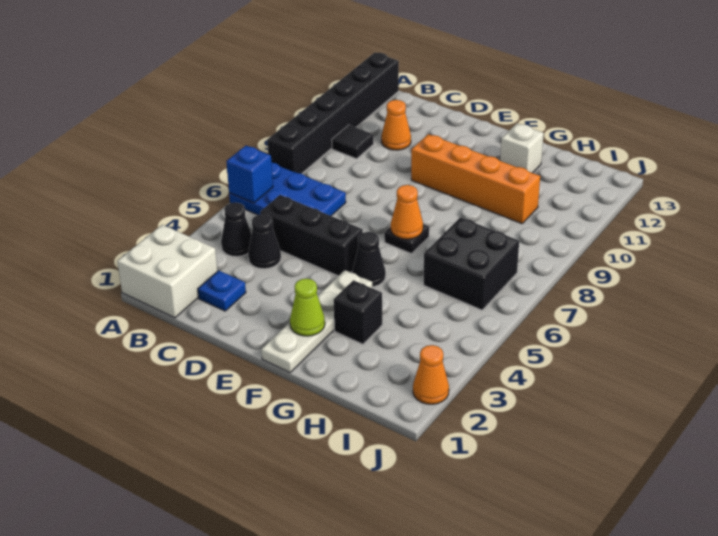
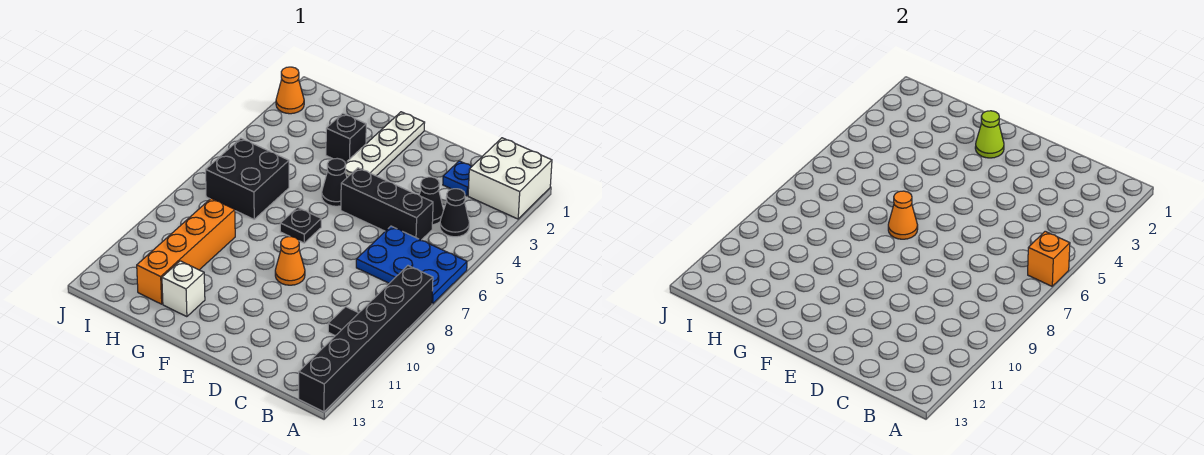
blue 1x1 brick [226,146,273,203] -> orange 1x1 brick [1028,231,1070,286]
orange 1x1 cone [381,100,411,150] -> orange 1x1 cone moved to [275,237,305,285]
orange 1x4 brick [411,134,540,224] -> orange 1x4 brick turned to [137,198,235,304]

